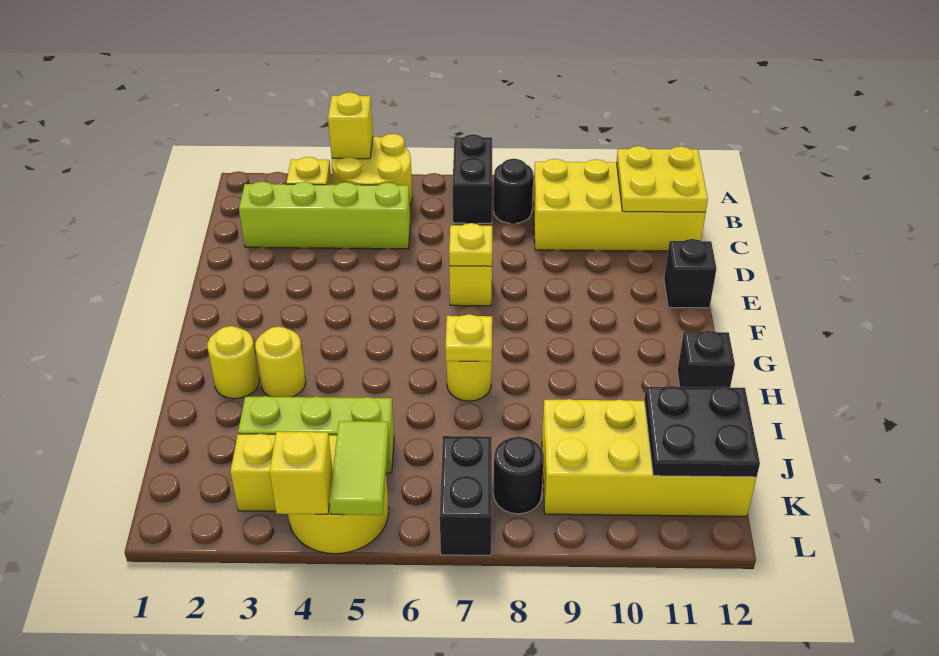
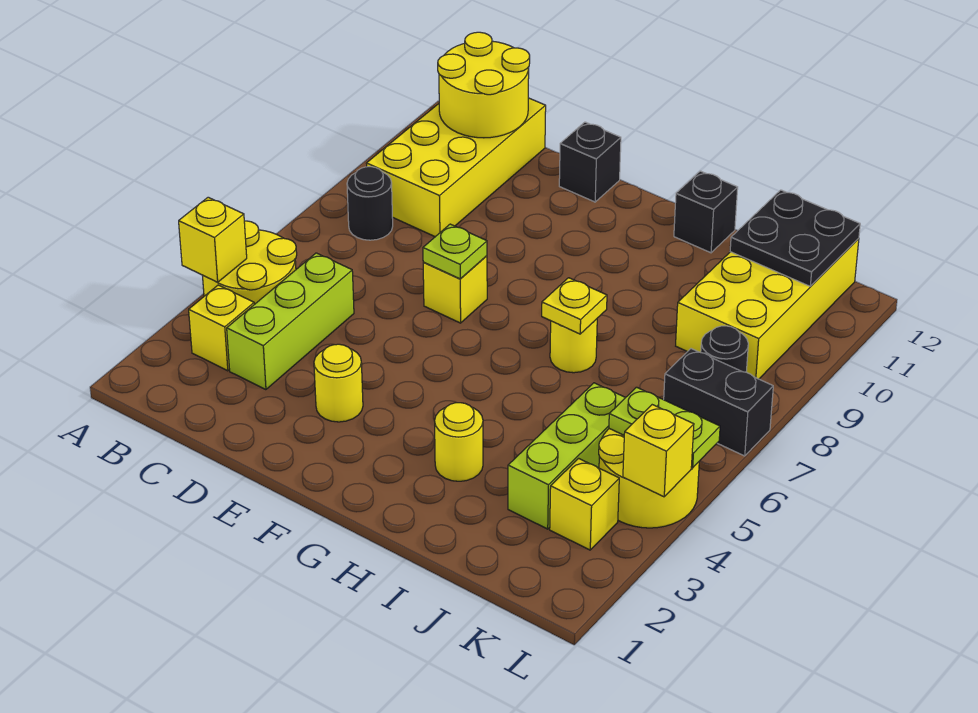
black 1x2 brick [453,134,492,223] -> none
yellow 2x2 plate [617,146,708,213] -> yellow 2x2 round brick [438,32,530,138]
lime 1x4 brick [239,181,410,249] -> lime 1x3 brick [227,253,354,390]
yellow 1x1 plate [449,223,492,266] -> lime 1x1 plate [423,224,487,279]
yellow 1x1 round brick [207,326,259,399] -> yellow 1x1 round brick moved to [314,344,363,422]
lime 1x2 tile [329,421,389,515] -> lime 1x2 plate [609,387,720,468]

